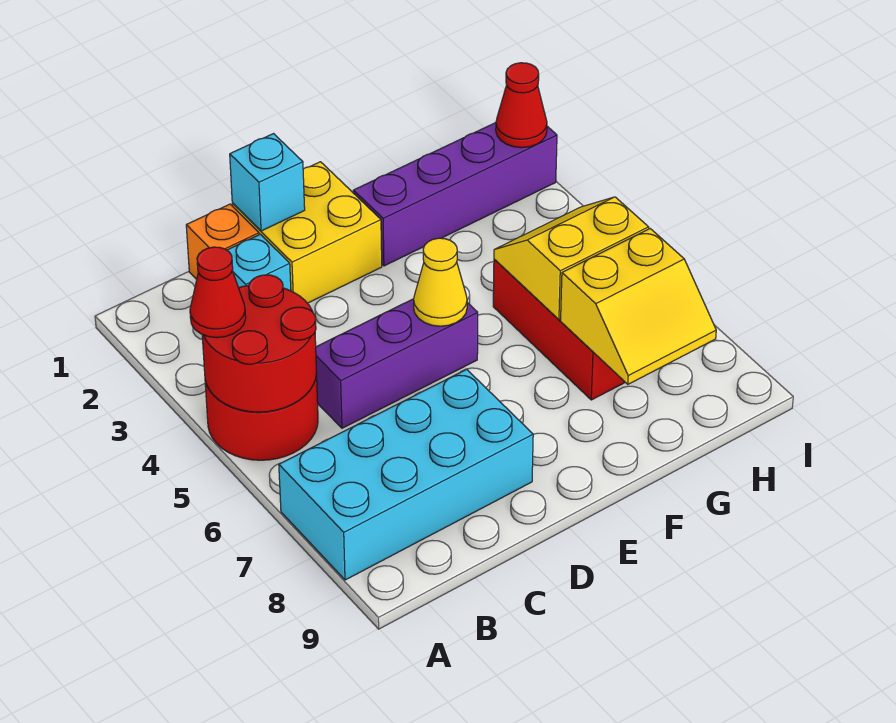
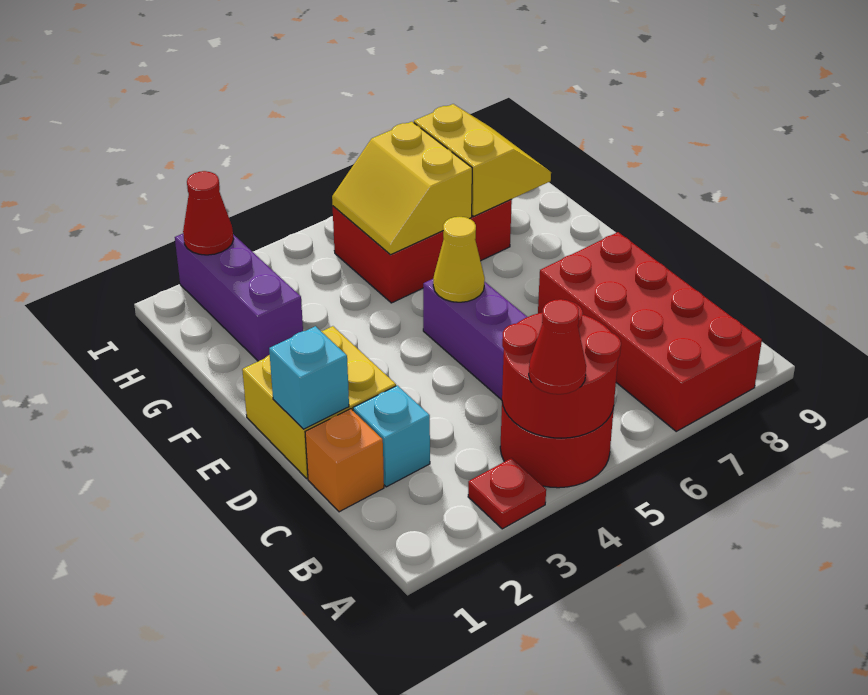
none -> red 1x1 plate [468,458,546,529]
cyan 2x4 brick [279,369,533,580] -> red 2x4 brick [538,232,762,431]
purple 1x4 brick [353,123,557,266] -> purple 1x3 brick [175,234,303,361]

